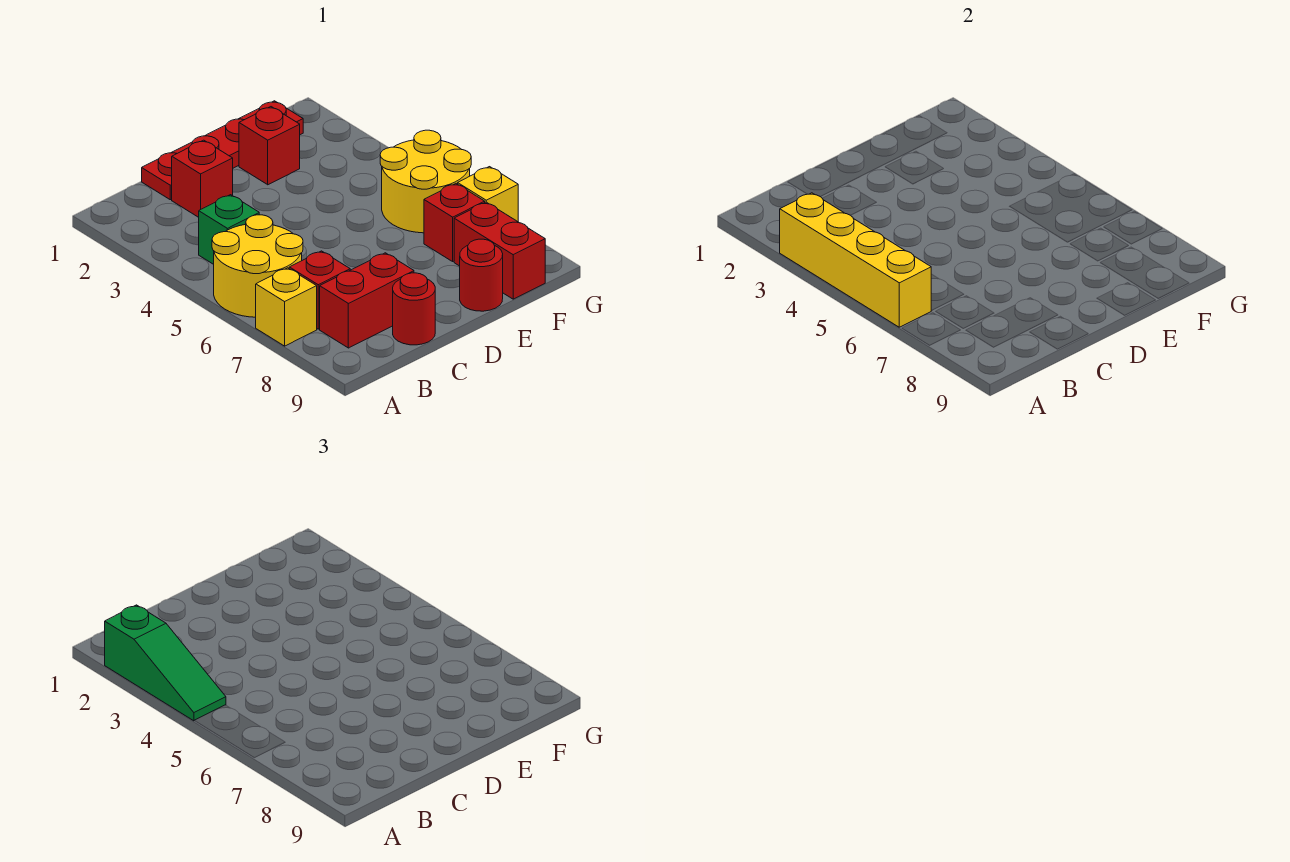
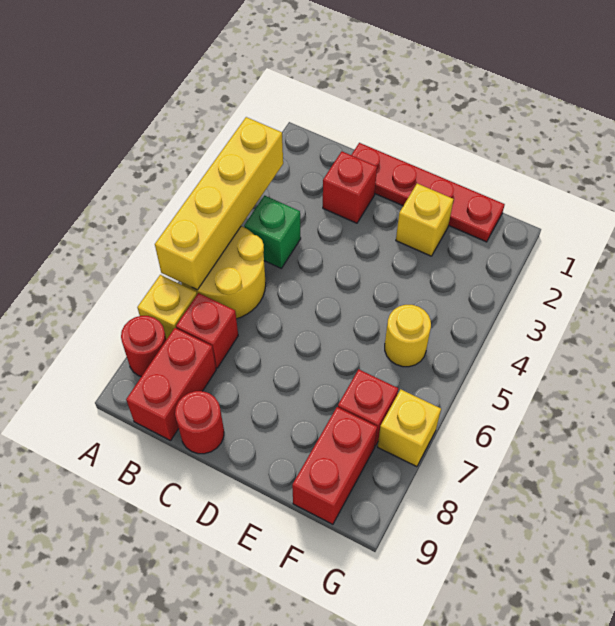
green 1x3 slope [105,605,226,721] -> none
red 1x2 brick [320,253,414,348] -> red 1x2 brick turned to [126,328,216,441]
red 1x1 brick [239,107,300,185] -> yellow 1x1 brick [396,184,454,256]
red 1x1 round brick [460,239,503,311] -> red 1x1 round brick moved to [121,316,166,377]
yellow 2x2 round brick [380,130,471,233] -> yellow 1x1 round brick [385,305,431,367]

